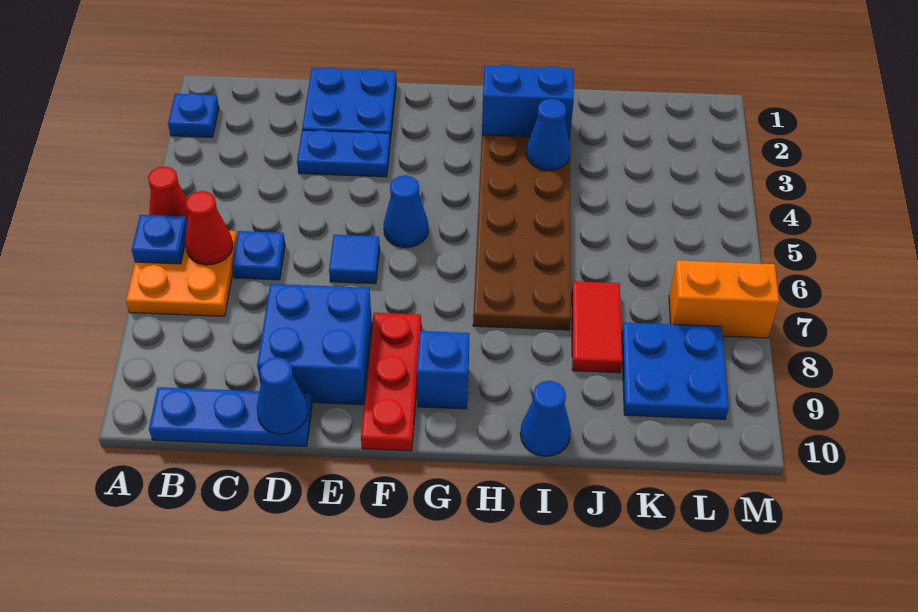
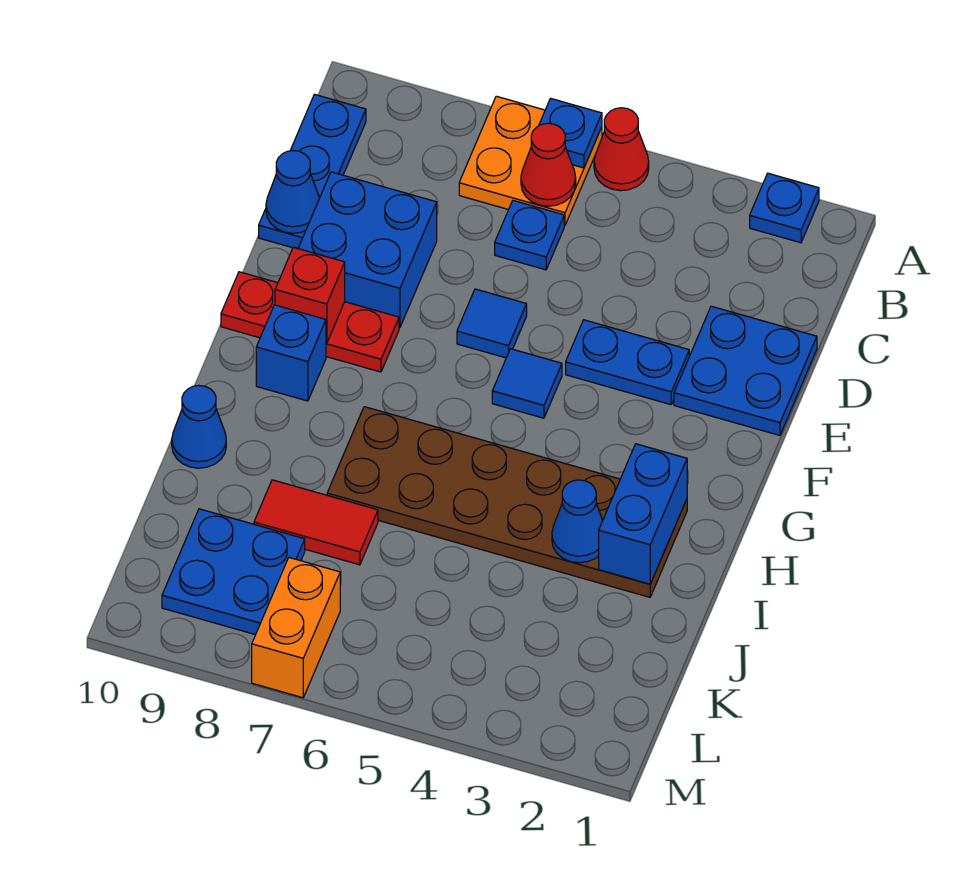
blue 1x2 plate [297,130,390,177] -> blue 1x2 plate turned to [566,320,689,405]
blue 1x1 cone [384,175,428,248] -> blue 1x1 tile [492,349,562,418]
none -> red 1x1 brick [275,247,345,344]

